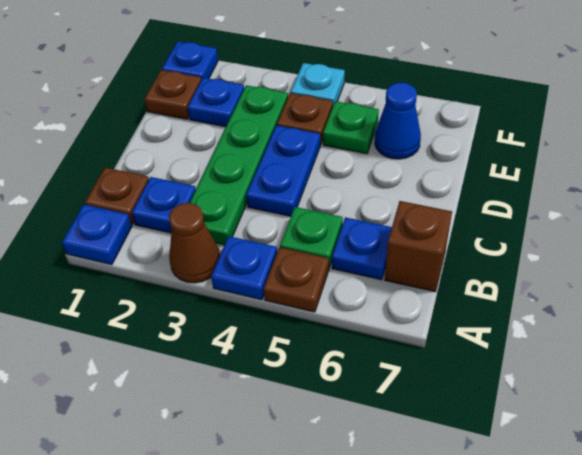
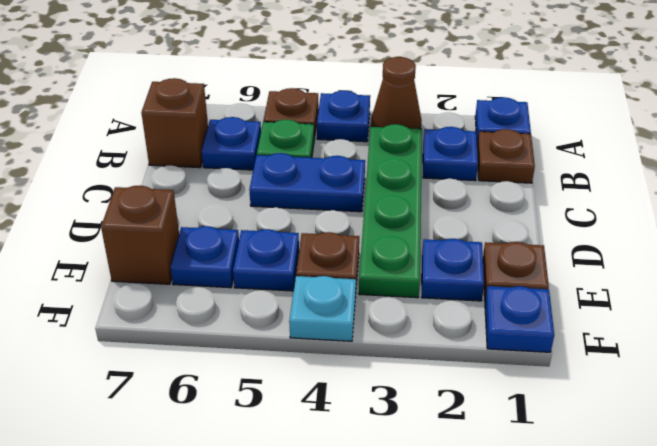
blue 1x2 plate [246,125,320,216] -> blue 1x2 plate turned to [249,153,365,212]
green 1x1 plate [323,101,379,154] -> blue 1x1 plate [233,229,299,291]
blue 1x1 cone [375,83,421,159] -> blue 1x1 plate [171,226,239,288]
none -> brown 1x1 brick [101,186,179,284]

